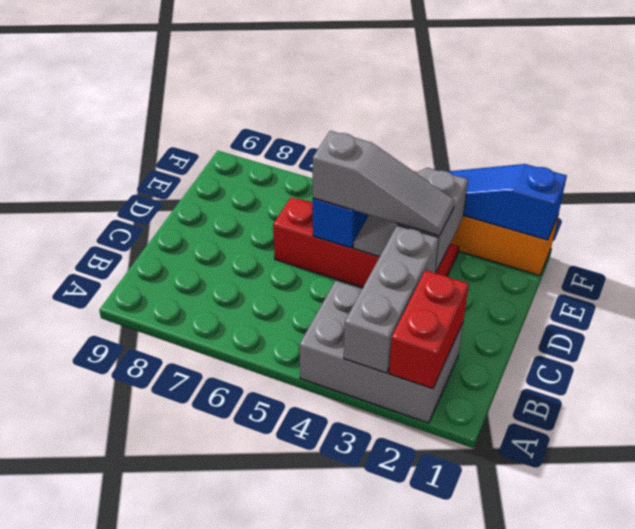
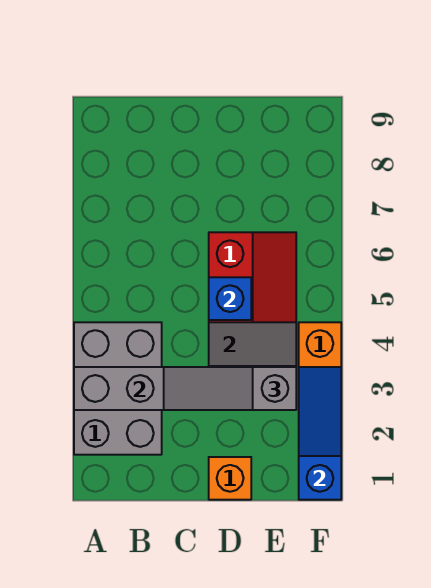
red 1x2 brick [389,270,469,389] -> none
none -> orange 1x1 brick [209,457,251,500]
grey 1x3 slope [313,131,455,236] -> grey 1x3 slope turned to [164,367,296,410]

